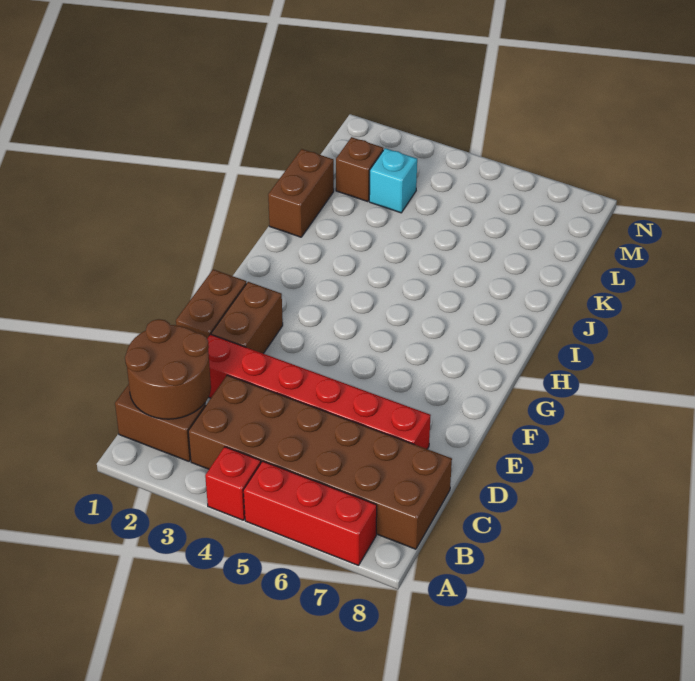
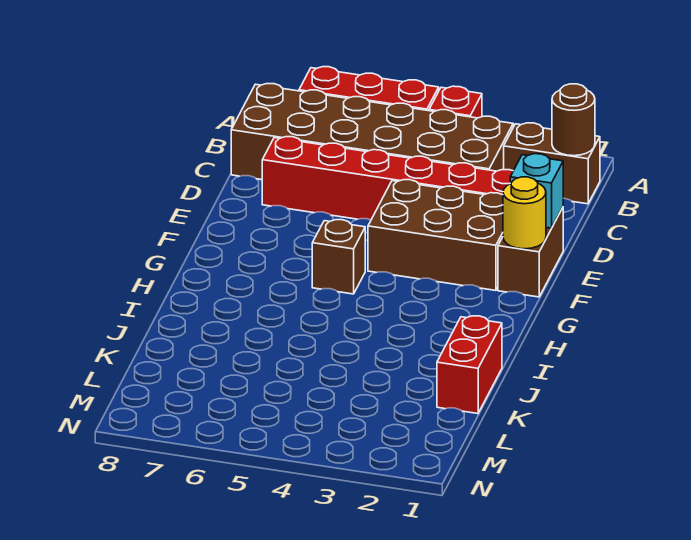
brown 2x2 round brick [125,319,211,419] -> brown 1x1 round brick [552,84,595,156]
brown 1x2 brick [211,282,283,354] -> brown 2x3 brick [368,180,503,290]
none -> yellow 1x1 round brick [503,177,546,249]
brown 1x2 brick [268,149,334,237] -> red 1x2 brick [437,316,502,414]
brown 1x1 brick [336,137,383,201] -> brown 1x1 brick moved to [312,220,365,294]
cyan 1x1 brick [369,148,417,213] -> cyan 1x1 brick moved to [510,154,563,228]

